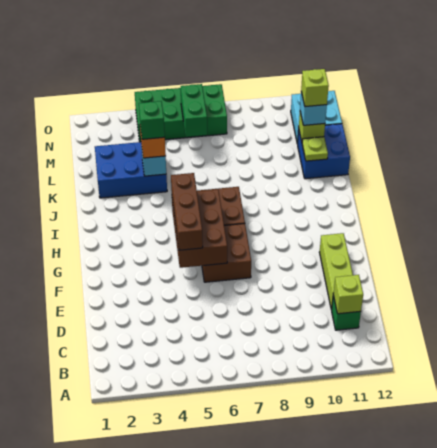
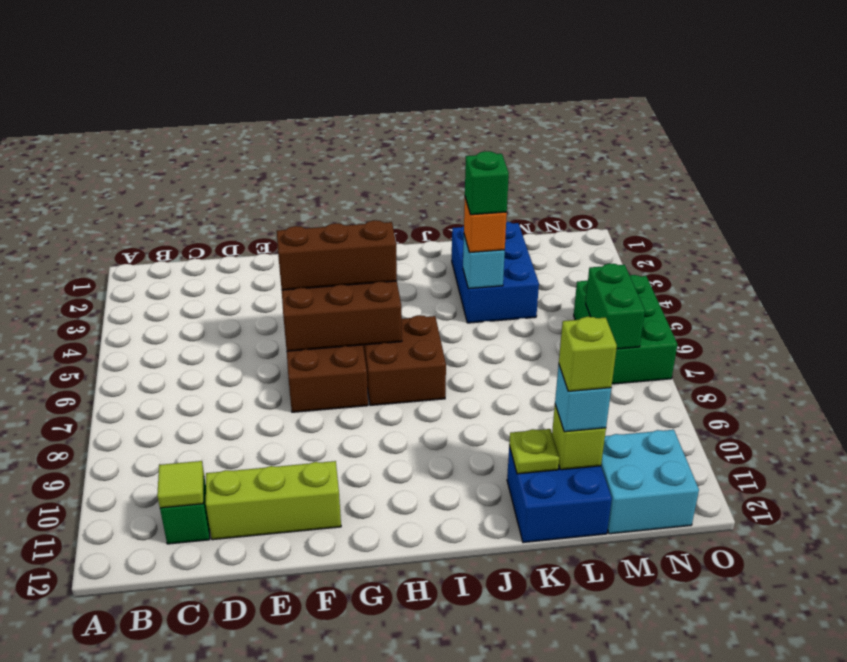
lime 1x1 brick [333,275,363,314] -> lime 1x1 tile [157,461,204,508]
green 1x2 brick [181,84,207,137] -> green 1x2 brick turned to [586,263,645,349]
green 2x4 brick [135,84,227,142] -> green 2x3 brick [574,275,678,384]

